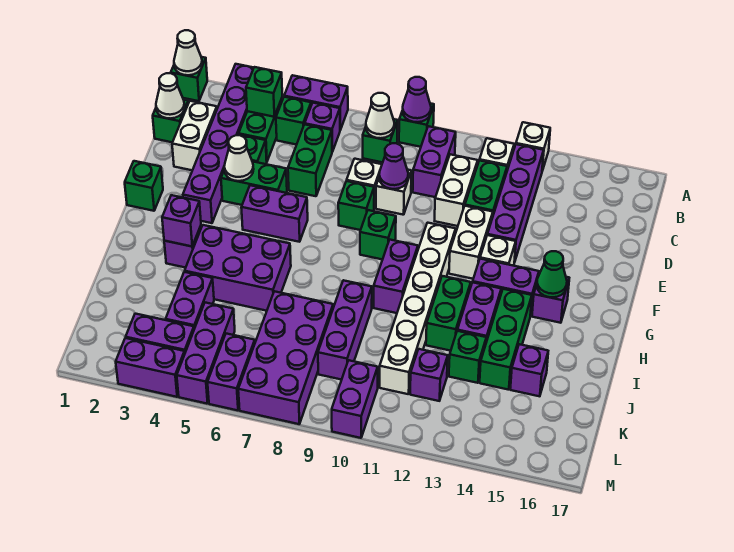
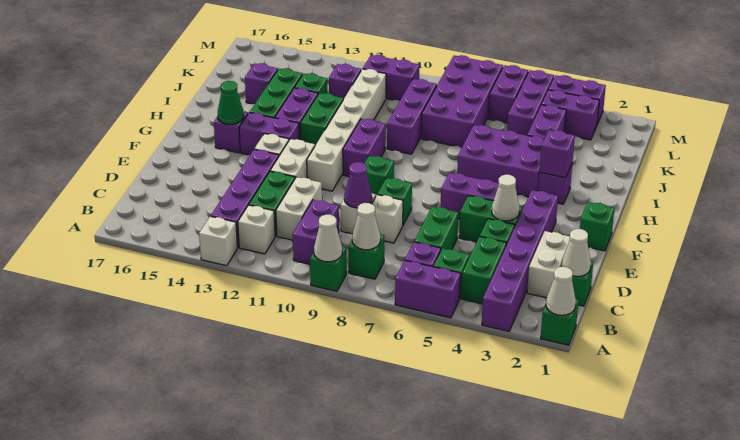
purple 1x1 cone [403,77,431,122] -> white 1x1 cone [314,215,342,262]
green 1x1 brick [246,67,282,117] -> none
purple 1x2 brick [332,360,378,438] -> purple 1x2 brick turned to [363,55,420,101]

